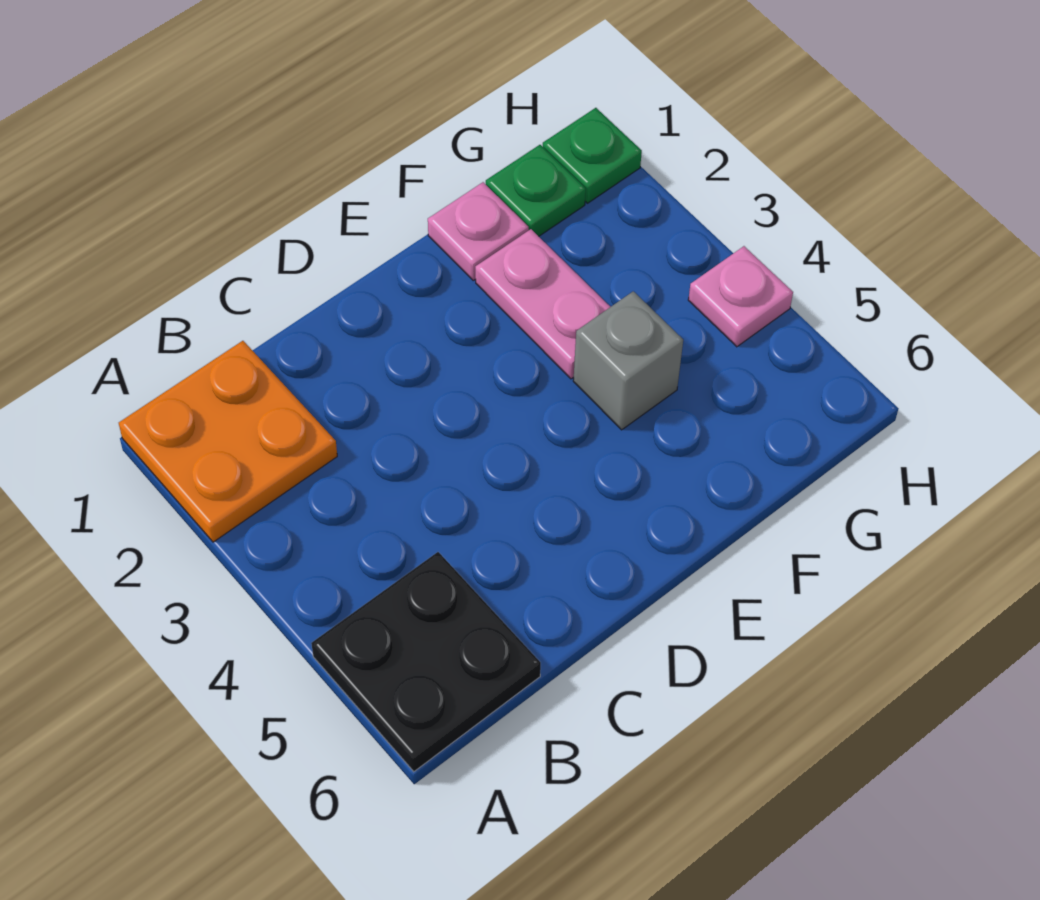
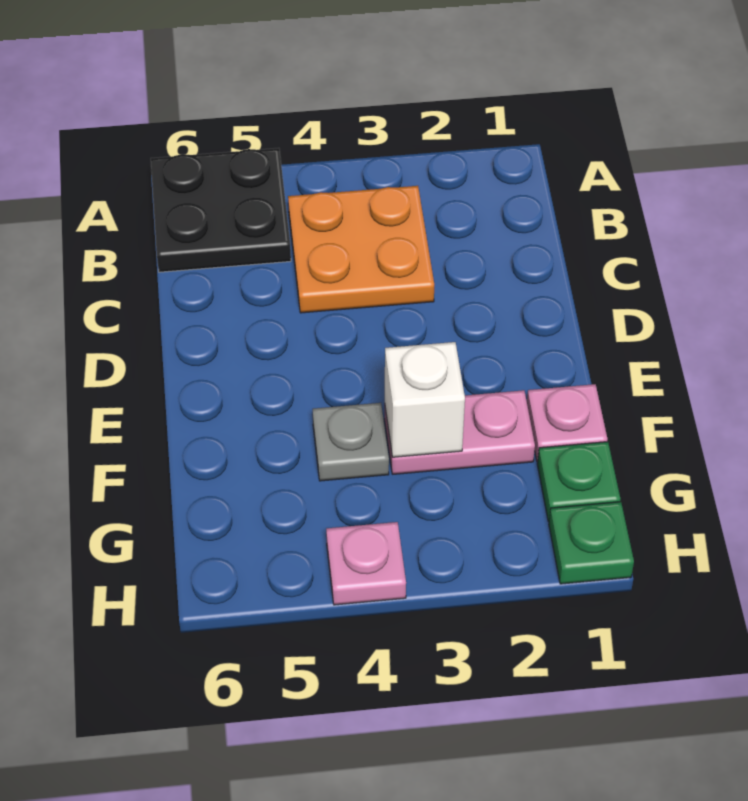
orange 2x2 plate [119,341,337,542] -> orange 2x2 plate moved to [288,186,434,313]
none -> white 1x1 brick [385,342,465,457]
grey 1x1 brick [573,291,683,430] -> grey 1x1 plate [313,403,389,481]

